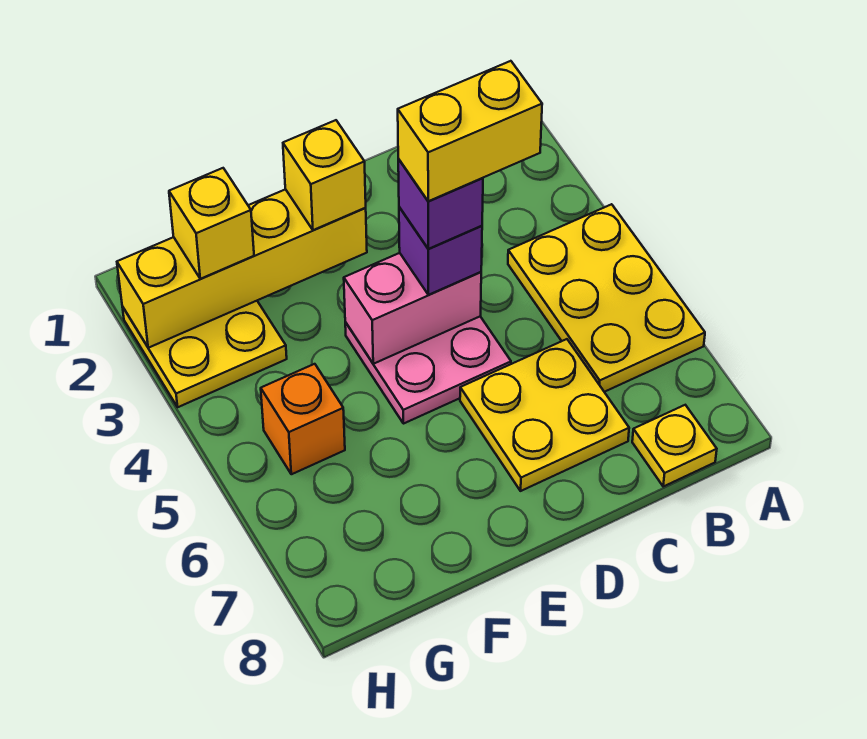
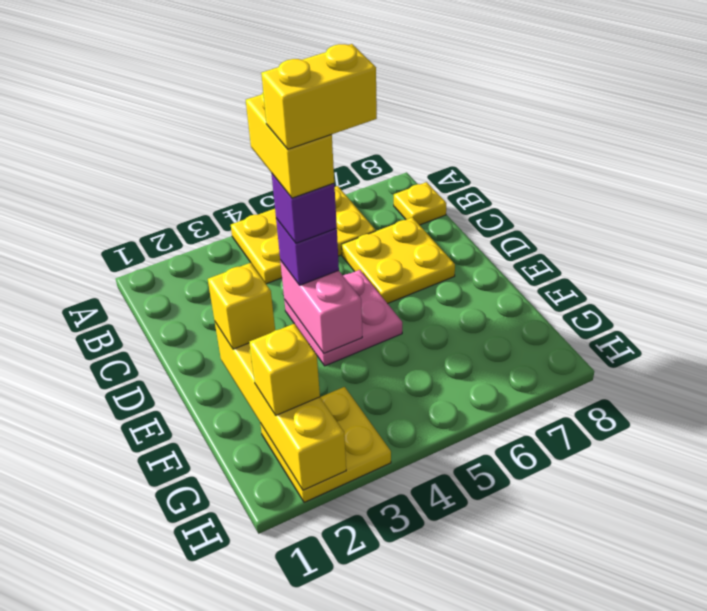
none -> yellow 1x2 brick [261,44,377,149]
orange 1x1 brick [261,364,345,474] -> none

